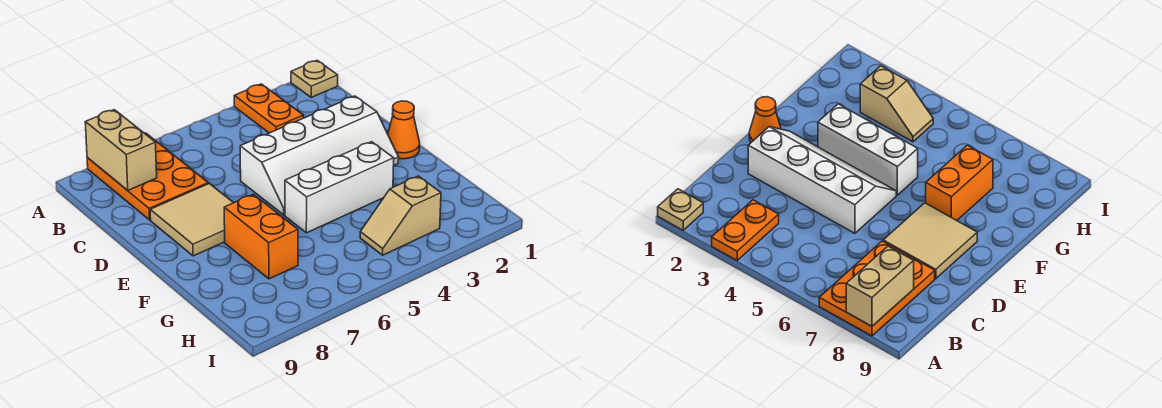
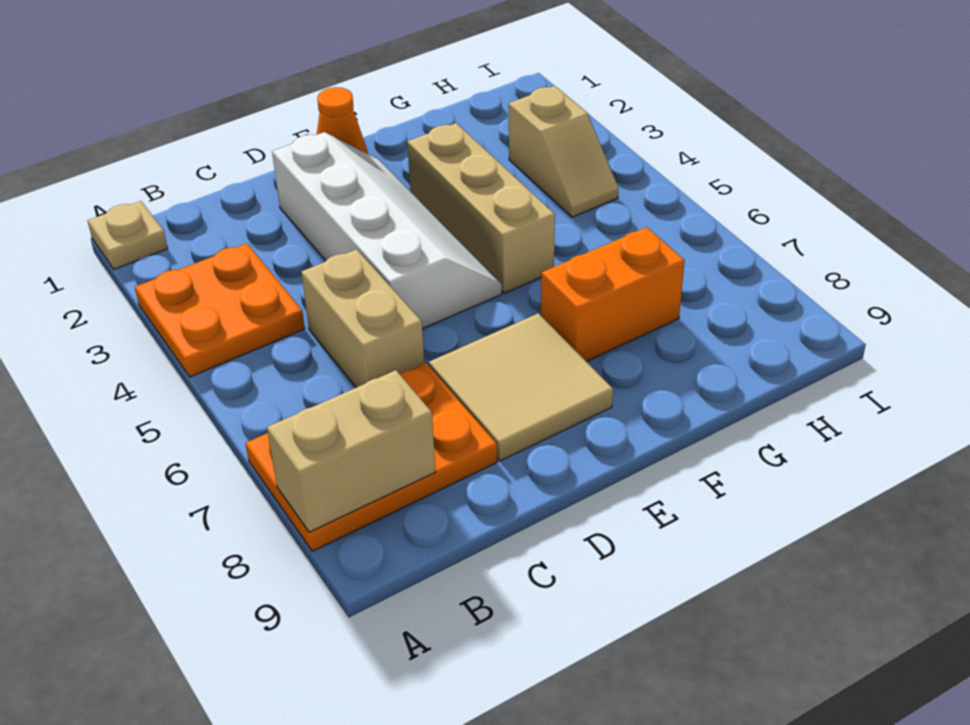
orange 1x2 plate [234,84,303,133] -> orange 2x2 plate [135,243,305,377]
none -> tan 1x2 brick [301,249,424,388]
white 1x3 brick [285,142,394,233] -> tan 1x3 brick [407,123,555,293]

